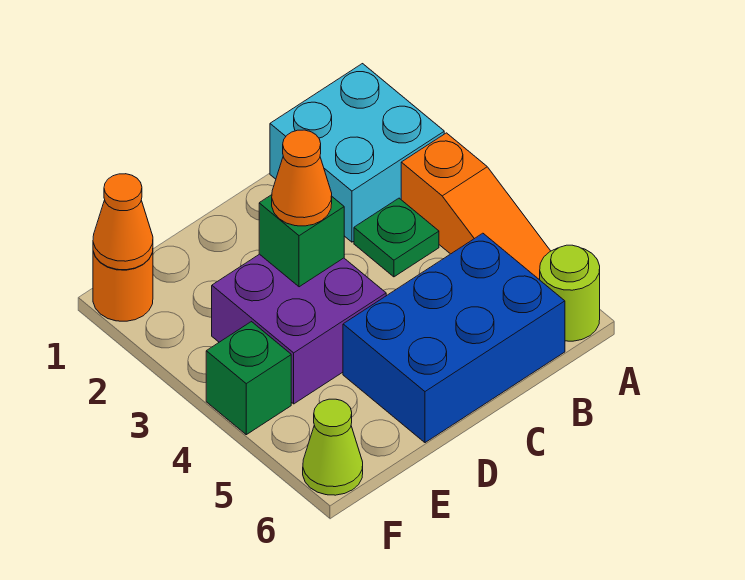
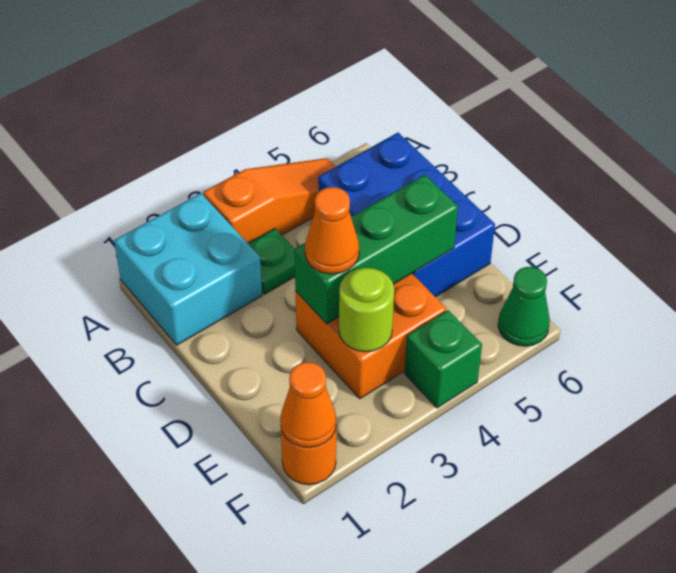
lime 1x1 round brick [540,245,600,341] -> lime 1x1 round brick moved to [339,268,394,352]
purple 2x2 brick [212,254,386,404] -> orange 2x2 brick [295,273,446,399]
green 1x1 brick [259,195,344,287] -> green 1x3 brick [294,175,458,324]
lime 1x1 cone [303,399,363,495] -> green 1x1 cone [498,267,550,346]

